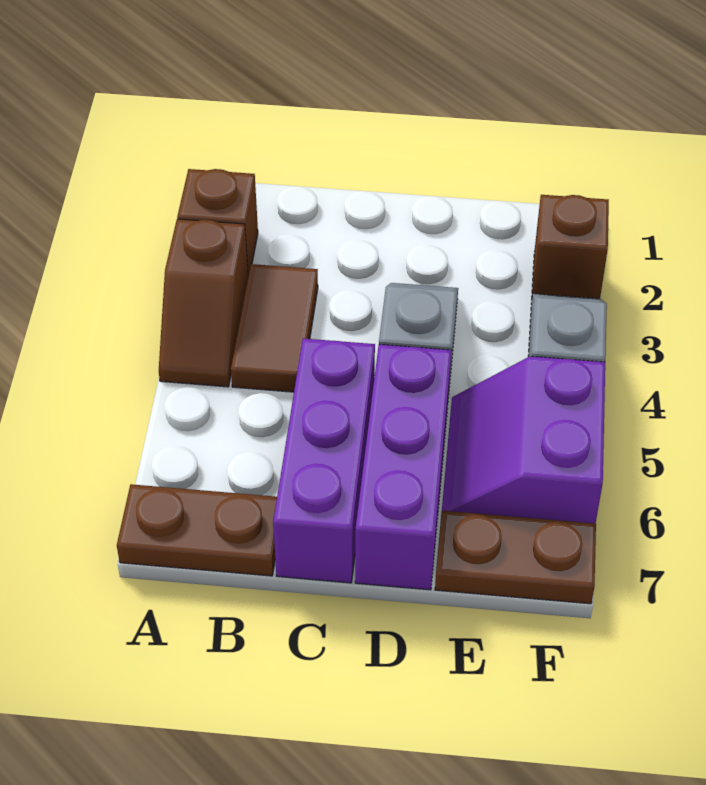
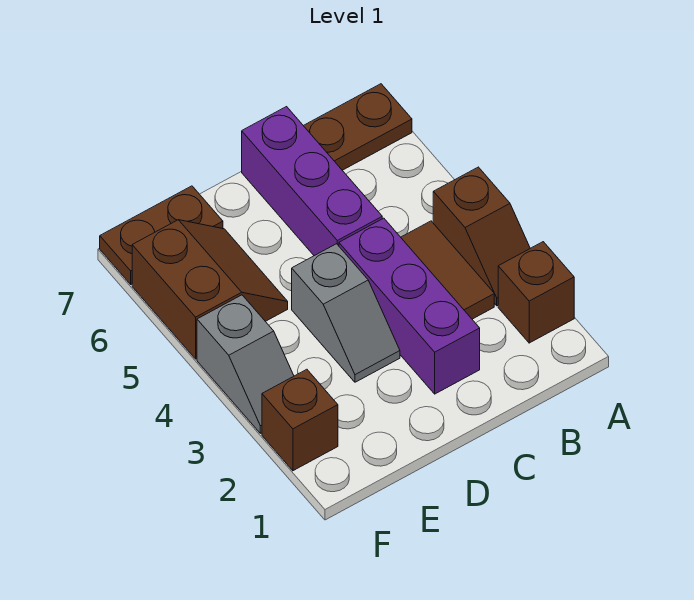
brown 1x2 slope [159,219,248,387] -> brown 1x2 slope turned to [433,167,530,306]
purple 1x3 brick [355,344,451,590] -> purple 1x3 brick moved to [339,218,480,394]
purple 2x2 slope [442,356,605,523] -> brown 2x2 slope [132,220,288,359]

